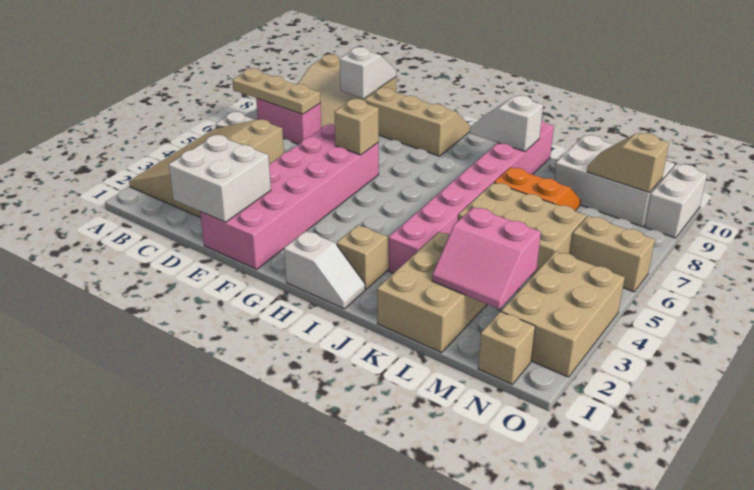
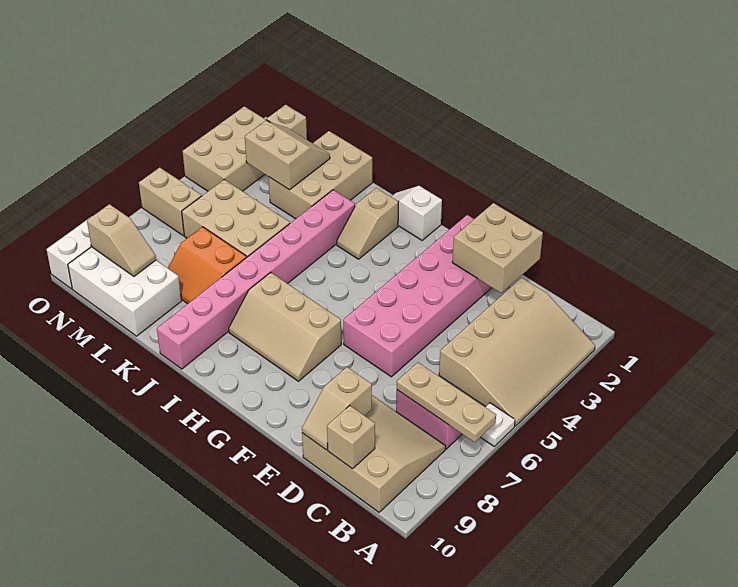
white 2x2 brick [169,135,271,222] -> tan 2x2 brick [452,203,543,293]
white 1x2 slope [340,47,397,98] -> tan 1x2 slope [302,367,372,450]
tan 2x3 slope [365,88,470,156] -> tan 2x3 slope moved to [229,272,342,381]
tan 1x1 brick [334,99,379,155] -> tan 1x1 brick moved to [327,405,375,469]
white 1x2 slope [470,96,543,151] -> none
pink 2x2 slope [432,207,541,309] -> tan 2x2 slope [245,121,330,190]

